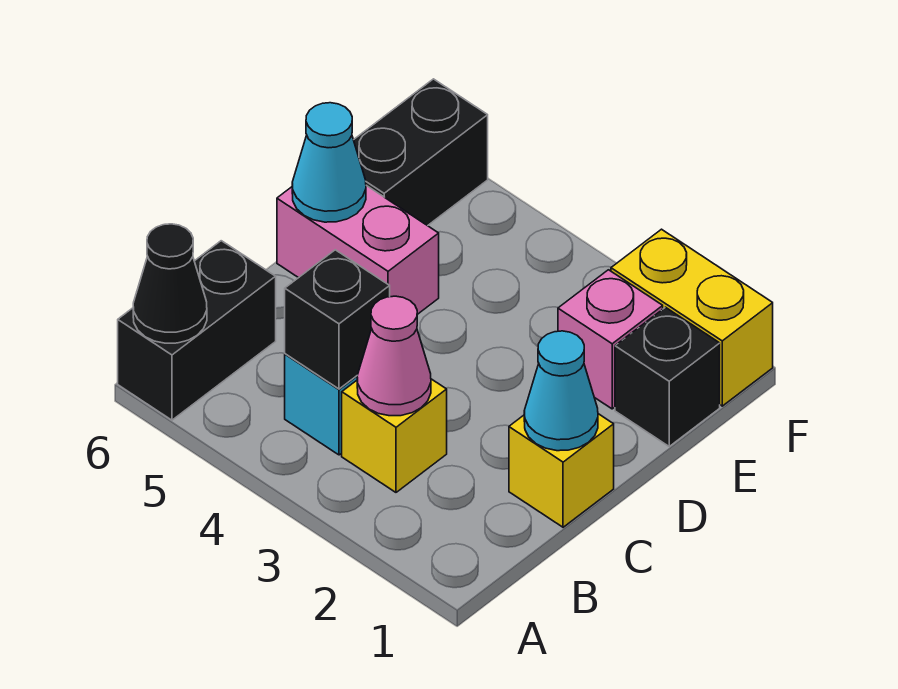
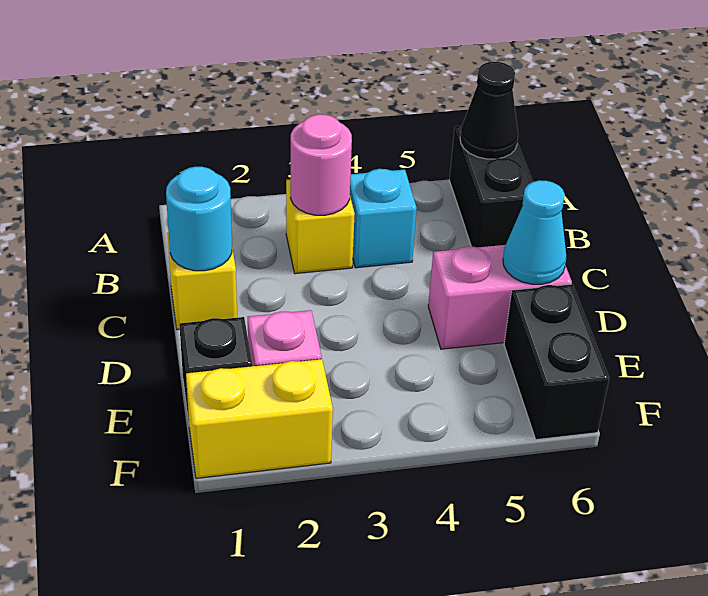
pink 1x1 cone [357,296,431,416] -> pink 1x1 round brick [290,114,352,215]
black 1x1 brick [285,250,390,389] -> none
cyan 1x1 cone [524,331,598,451] -> cyan 1x1 round brick [166,167,232,271]

